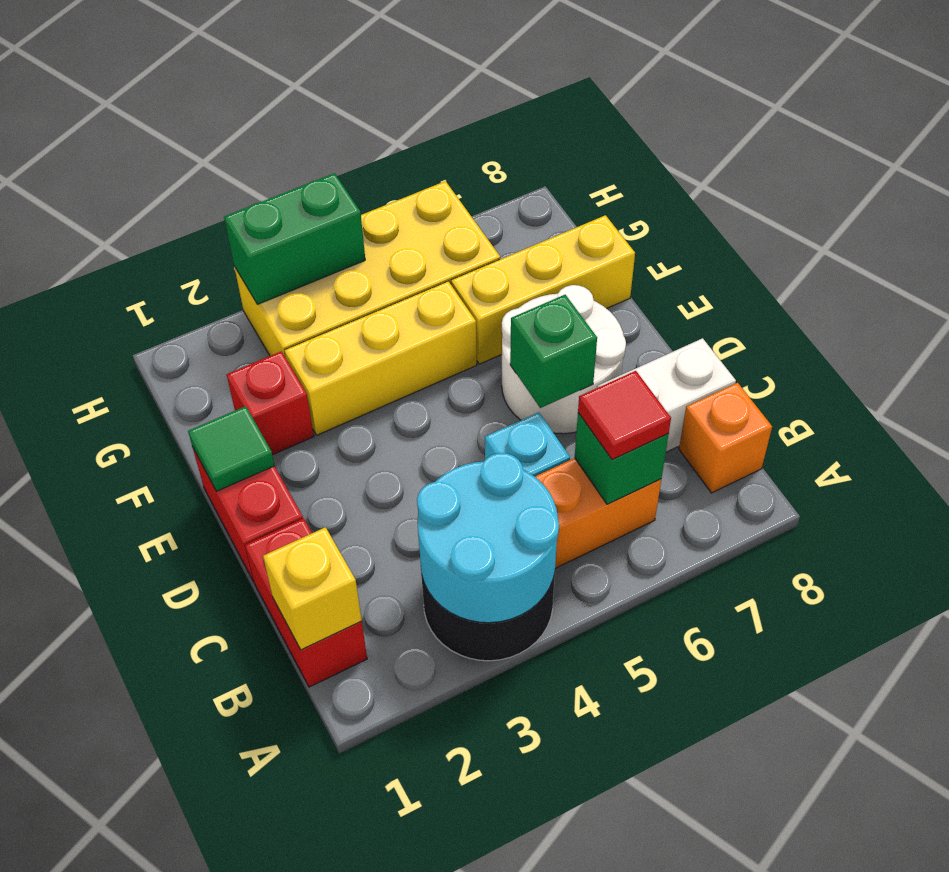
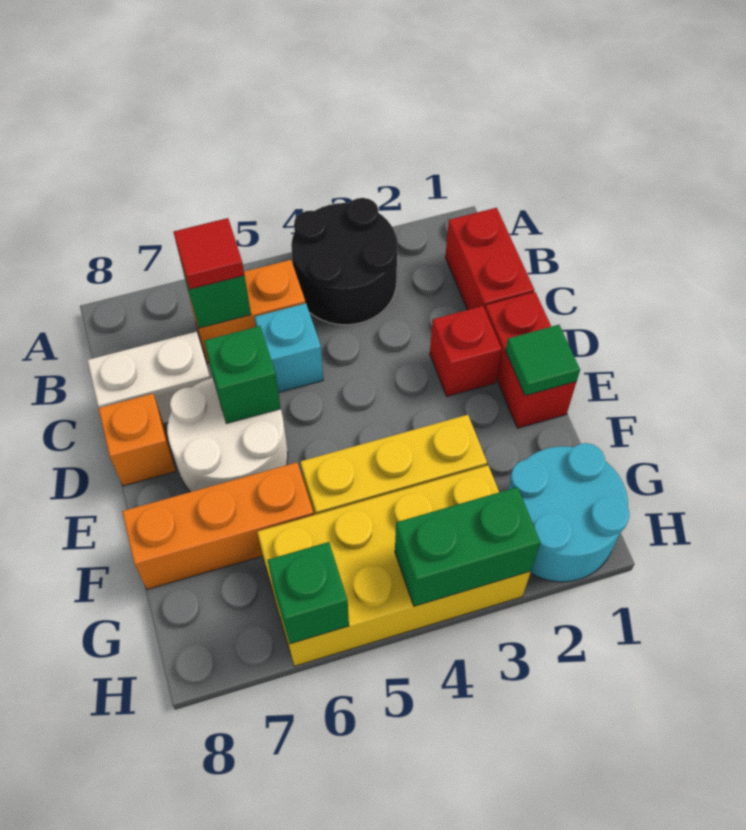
cyan 2x2 round brick [417,453,559,623] -> cyan 2x2 round brick moved to [509,443,629,582]
yellow 1x1 brick [263,527,362,650] -> none
orange 1x1 brick [679,383,772,493] -> orange 1x1 brick moved to [98,394,176,486]
red 1x1 brick [227,351,314,455] -> red 1x1 brick moved to [430,306,502,396]
yellow 1x3 brick [451,215,635,364] -> orange 1x3 brick [122,462,314,589]
none -> green 1x1 brick [267,542,349,644]

